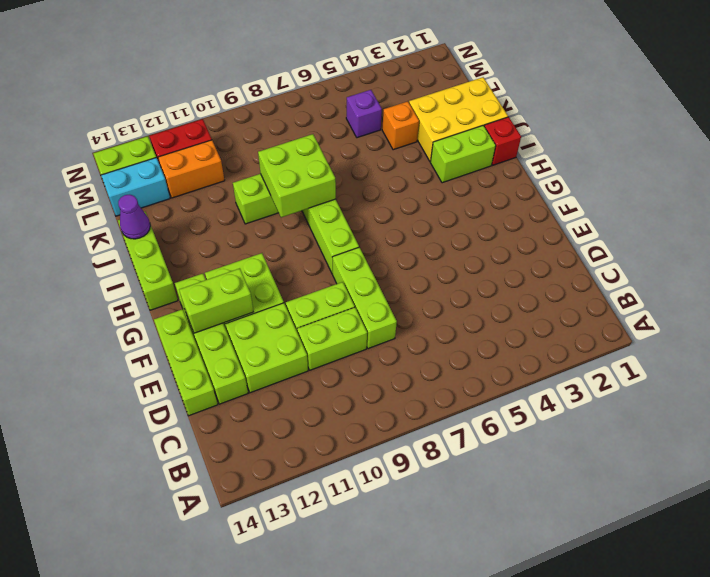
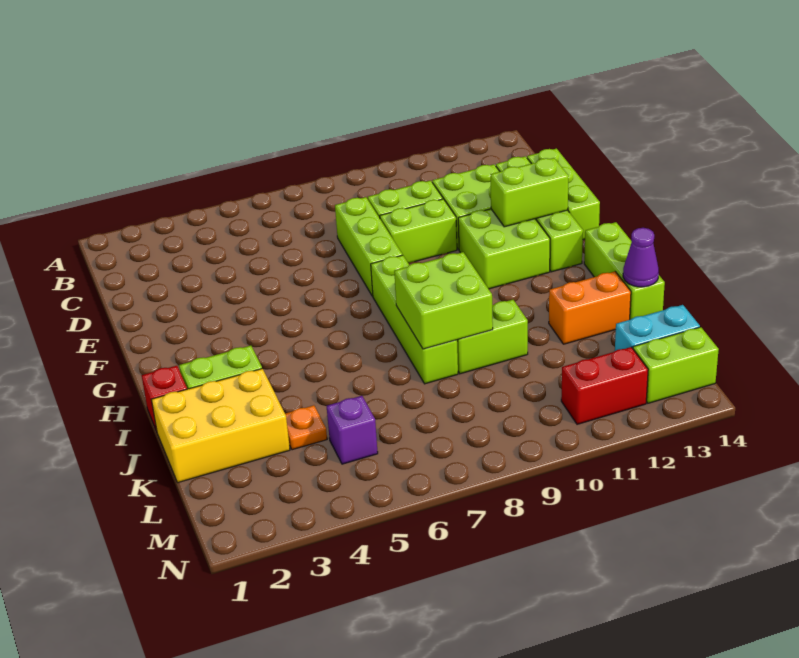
orange 1x1 brick [382,101,419,150] -> orange 1x1 plate [285,405,327,450]
orange 1x2 brick [158,140,225,198] -> orange 1x2 brick moved to [549,272,631,344]

